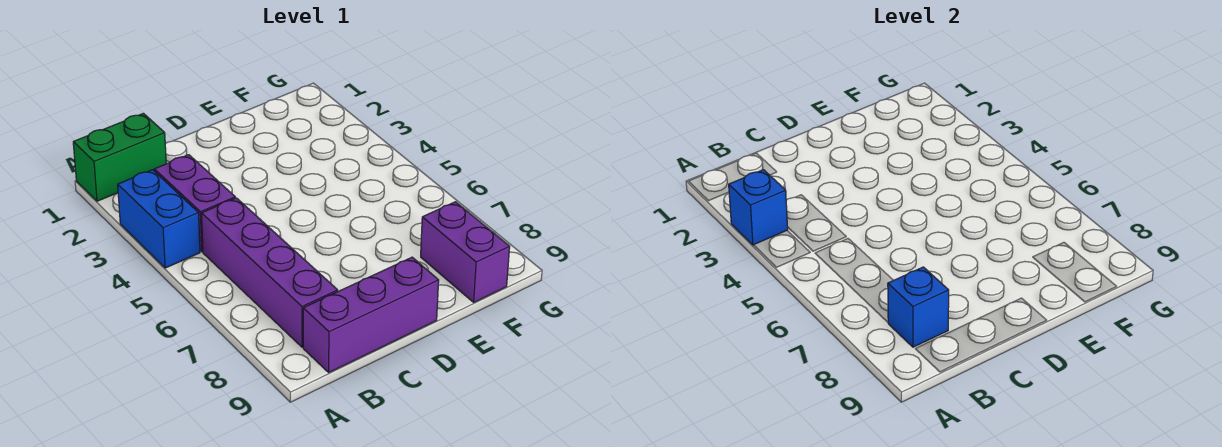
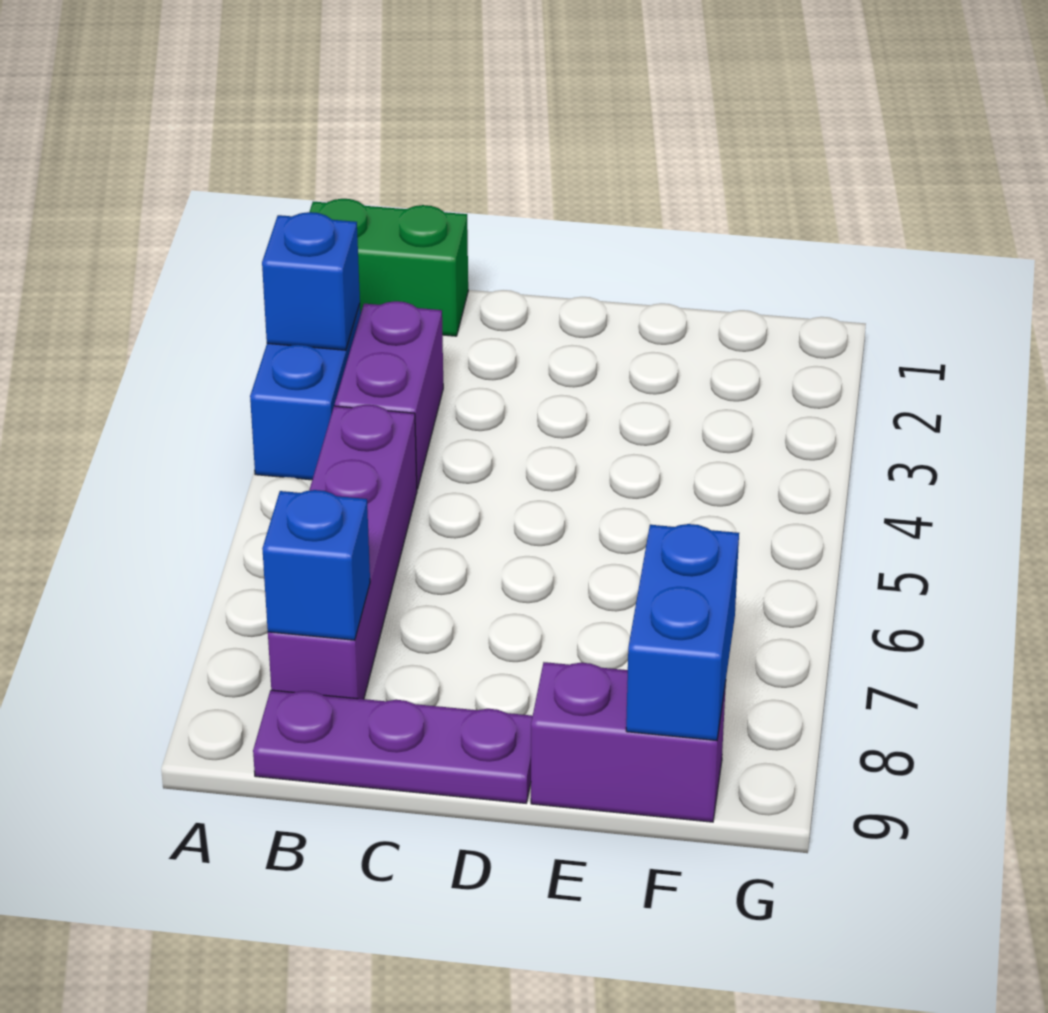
purple 1x3 brick [303,257,439,372] -> purple 1x3 plate [253,690,532,803]
purple 1x2 brick [421,202,510,302] -> purple 1x2 brick turned to [531,662,726,822]
none -> blue 1x2 brick [626,524,739,740]

